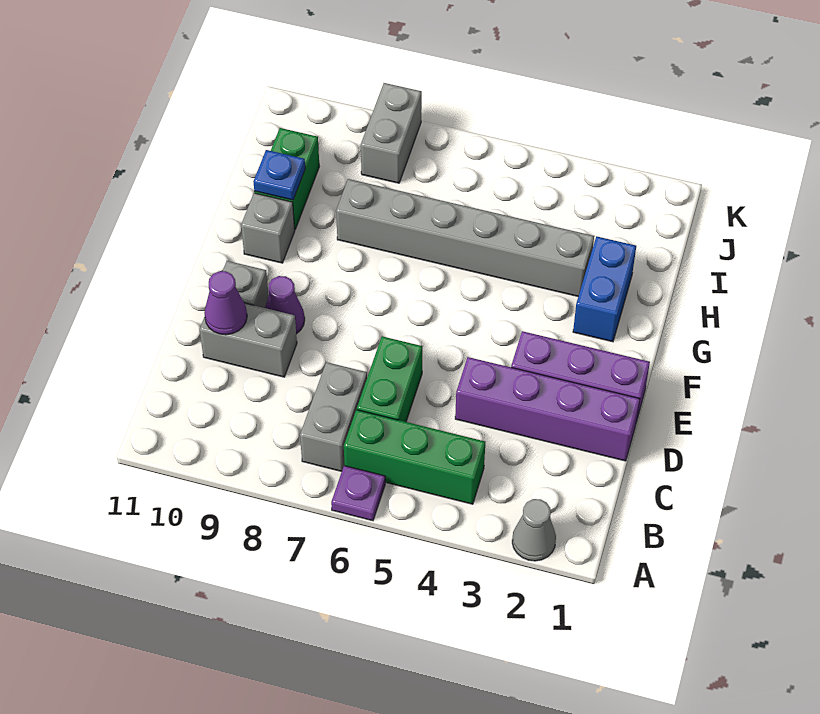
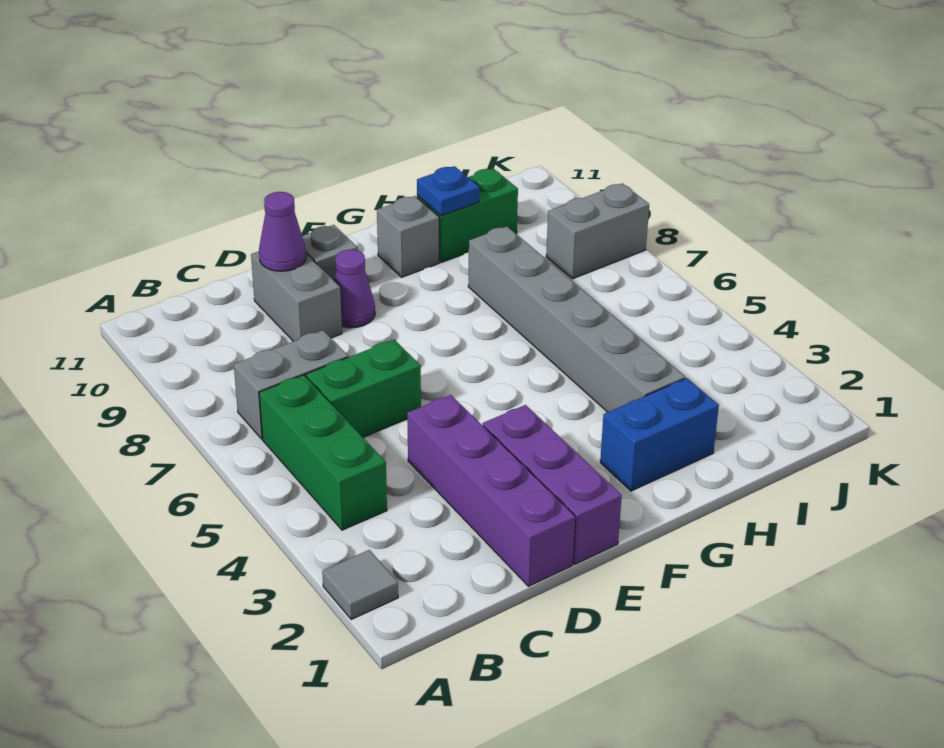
grey 1x1 cone [512,499,556,561] -> grey 1x1 tile [322,550,398,620]
purple 1x1 plate [331,466,385,521] -> none

